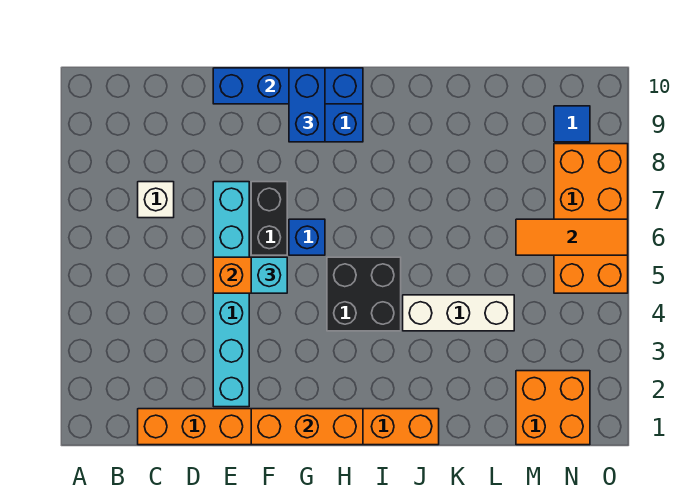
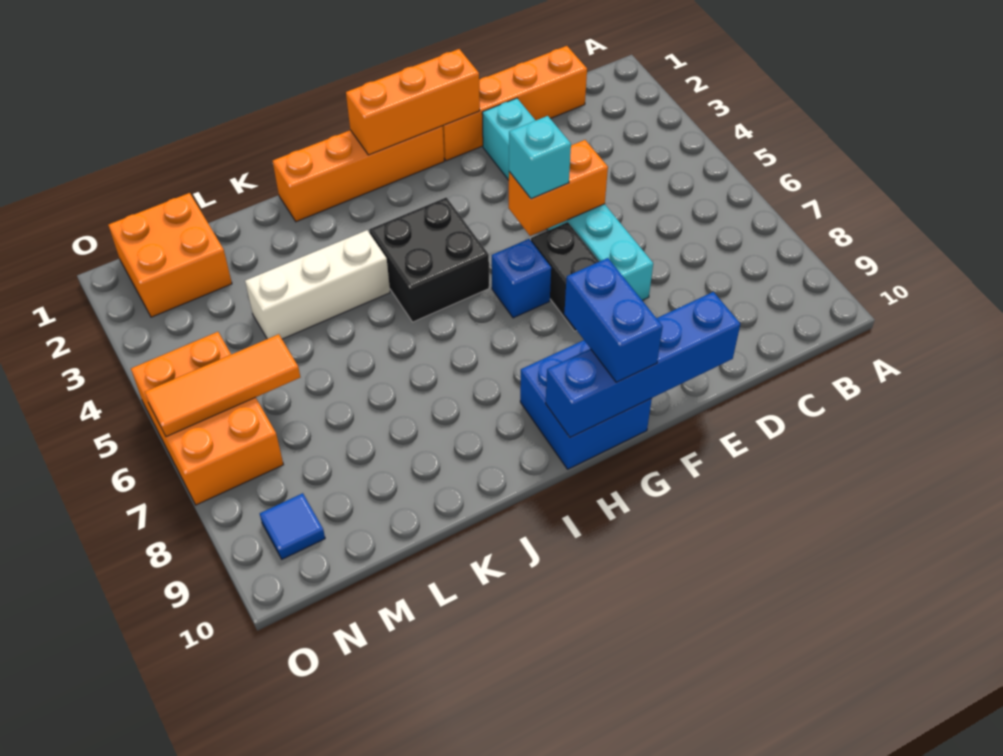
white 1x1 brick [138,182,174,218] -> none
orange 2x4 brick [554,144,628,293] -> orange 2x3 brick [131,332,283,505]

